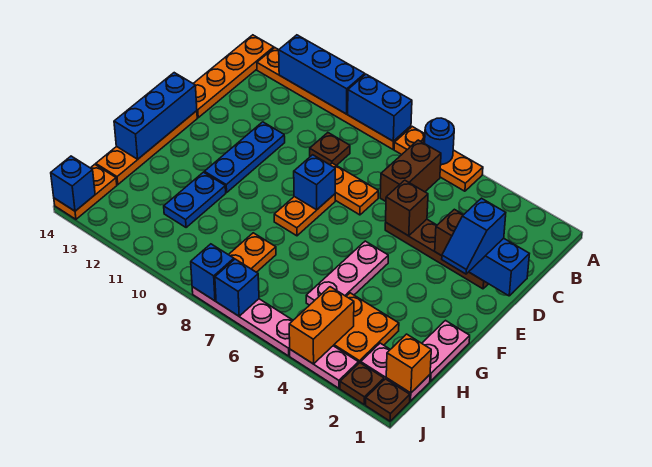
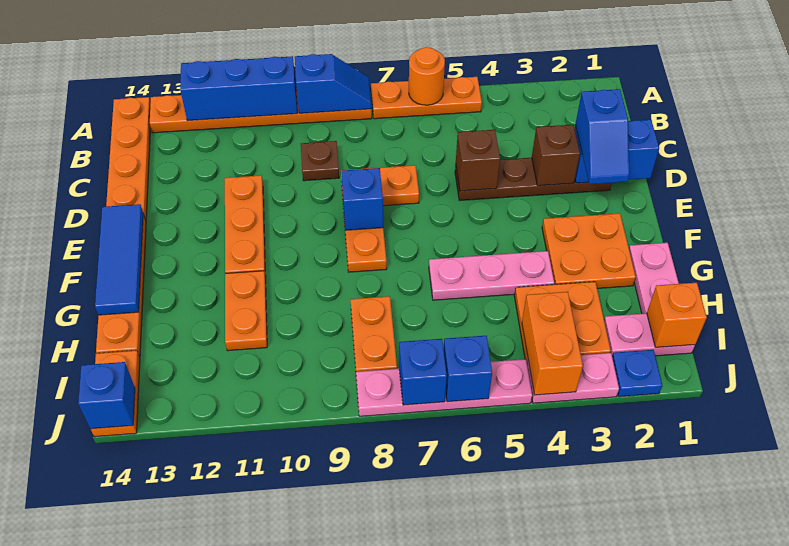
blue 1x1 round brick [425,118,454,165] -> orange 1x1 round brick [409,47,445,105]
blue 1x2 brick [348,74,412,141] -> blue 1x2 slope [295,54,372,113]
brown 1x2 brick [380,140,441,201] -> none
blue 1x3 plate [204,122,285,193] -> orange 1x3 plate [225,175,266,277]
blue 1x3 brick [114,73,197,159] -> blue 1x3 tile [95,204,143,315]
none -> orange 2x2 plate [542,213,636,288]
pink 1x3 plate [306,241,388,305] -> pink 1x3 plate turned to [429,251,554,300]
blue 1x2 plate [164,172,226,228] -> orange 1x2 plate [225,271,267,351]
brown 1x1 plate [366,379,410,421] -> none
brown 1x1 plate [340,363,384,404] -> blue 1x1 plate [612,350,662,397]
blue 1x1 brick [191,244,234,301] -> blue 1x1 brick moved to [443,336,492,402]

